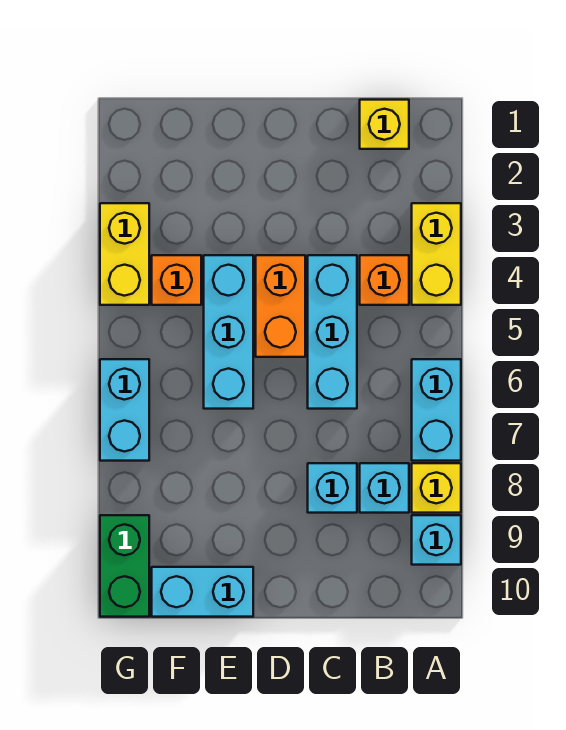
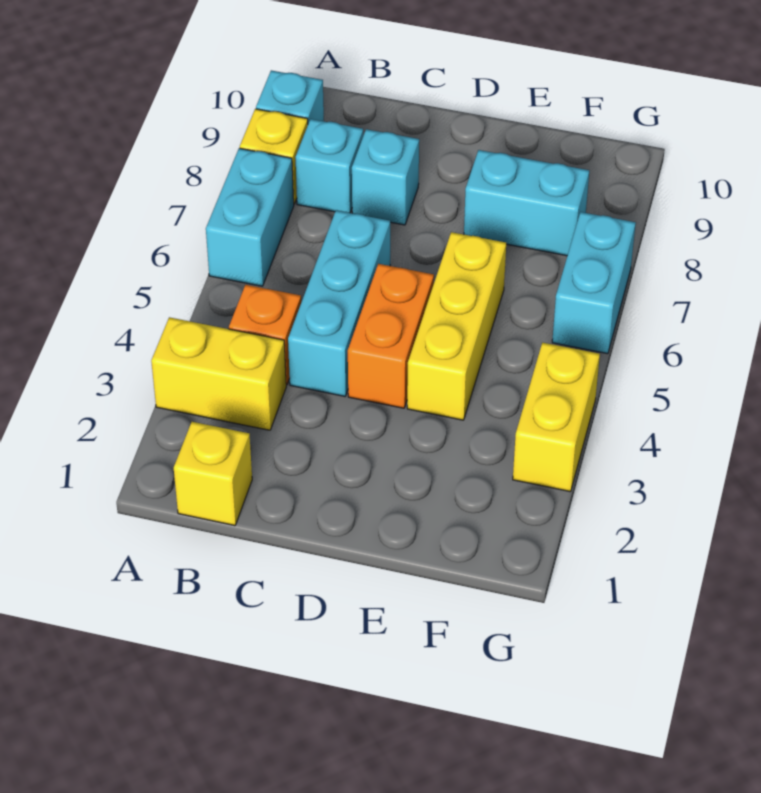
yellow 1x2 brick [412,203,461,305] -> yellow 1x2 brick turned to [151,317,286,430]
cyan 1x3 brick [204,255,253,409] -> yellow 1x3 brick [407,232,506,420]
cyan 1x2 brick [152,567,253,617] -> cyan 1x2 brick moved to [464,150,589,256]
orange 1x1 brick [152,255,201,305] -> none
green 1x2 brick [100,515,149,617] -> none

